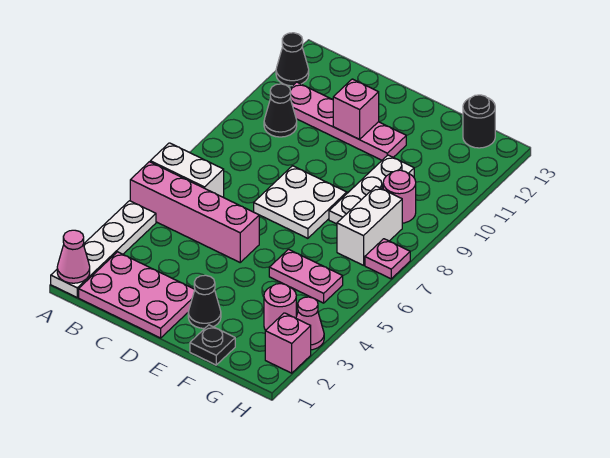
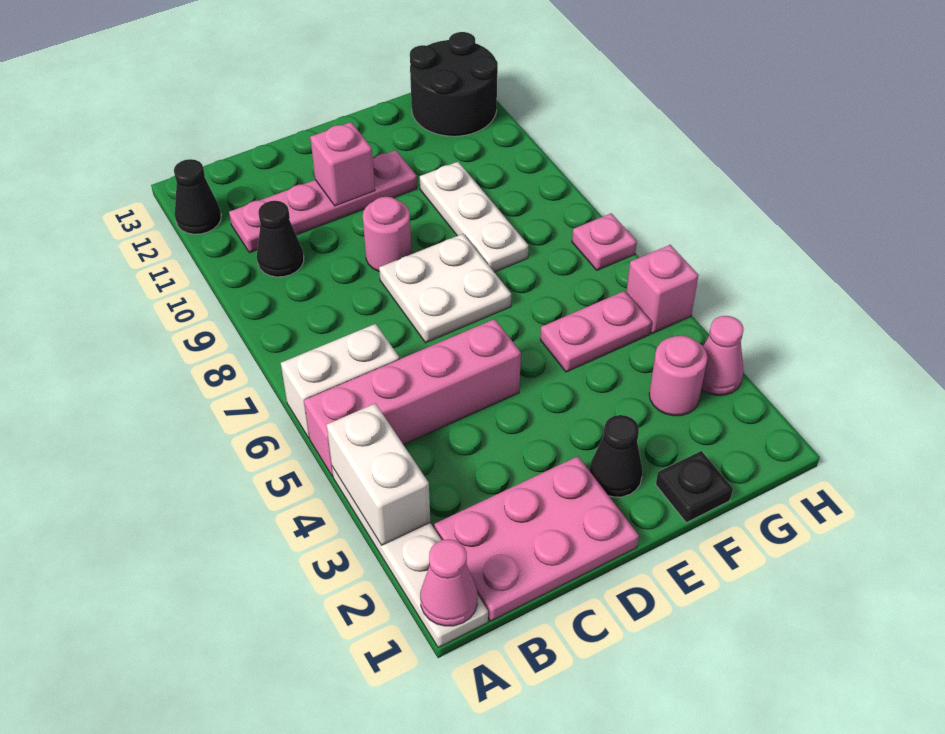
white 1x2 brick [337,186,402,265] -> white 1x2 brick moved to [327,403,430,545]
pink 1x1 round brick [383,170,416,223] -> pink 1x1 round brick moved to [363,197,412,271]
black 1x1 round brick [463,95,495,148] -> black 2x2 round brick [410,32,498,136]
pink 1x1 brick [265,313,311,373] -> pink 1x1 brick moved to [626,245,699,334]

